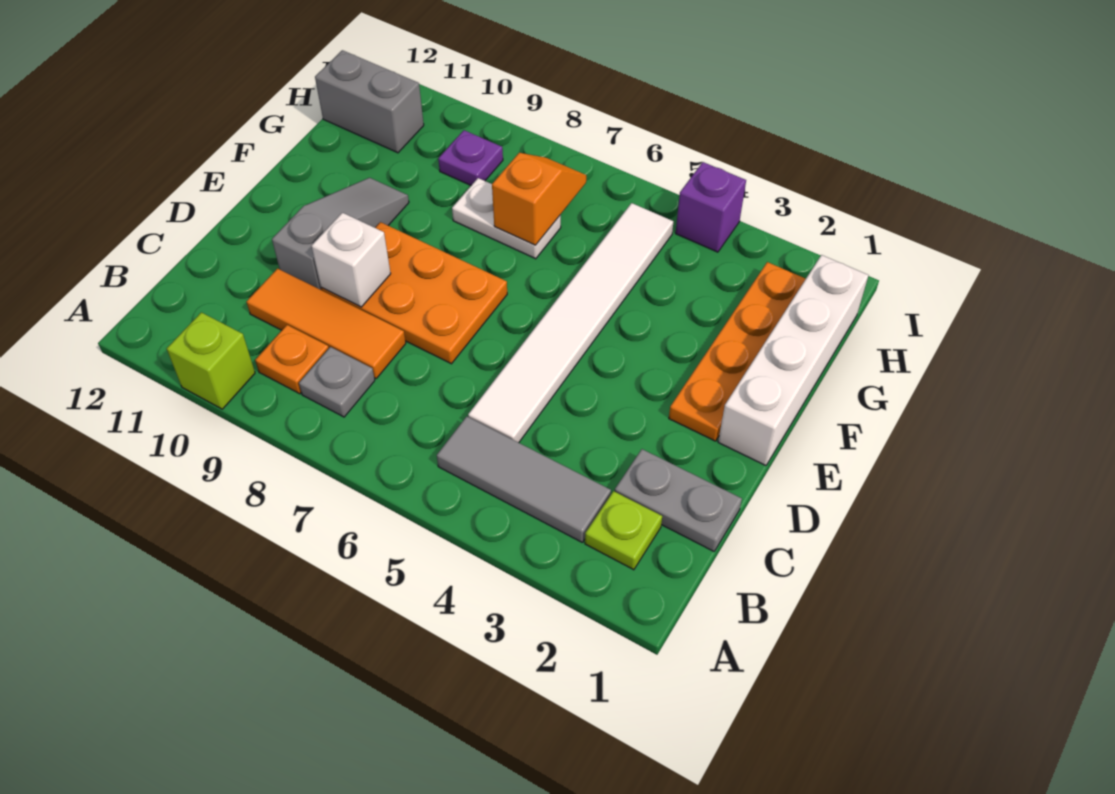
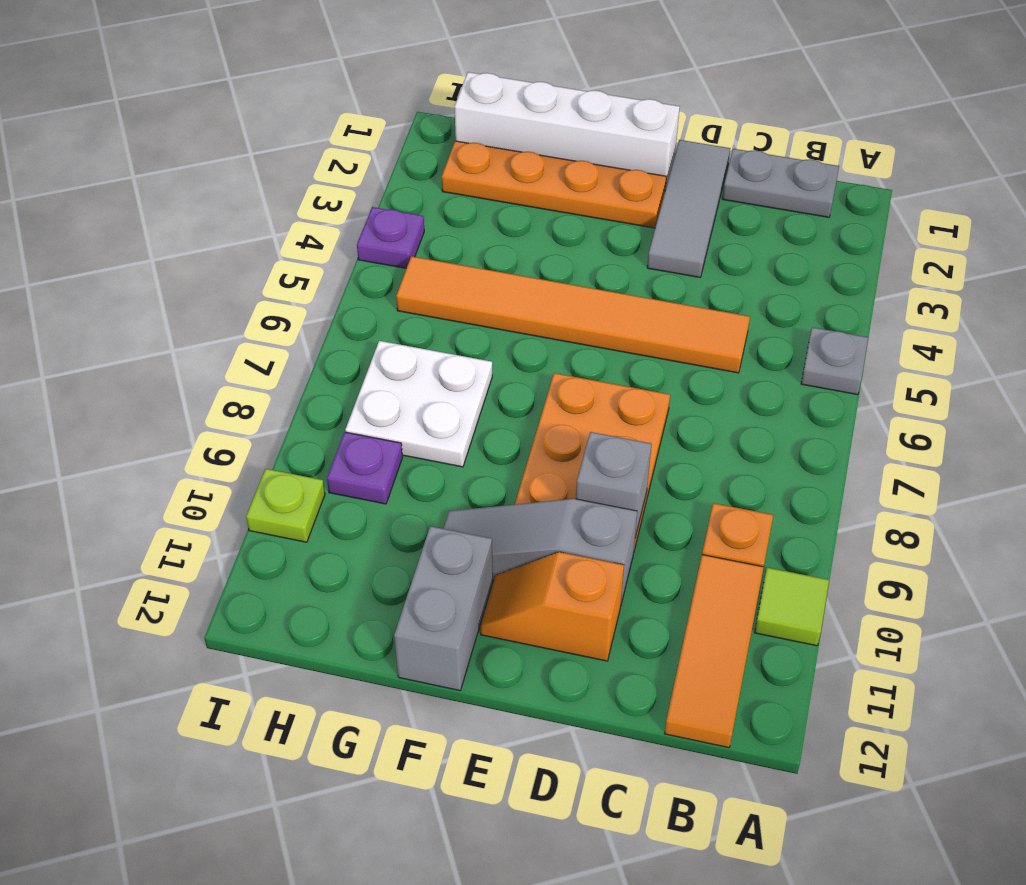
lime 1x1 brick [167,312,255,409] -> lime 1x1 tile [755,568,829,646]
lime 1x1 plate [585,491,662,570] -> lime 1x1 plate moved to [246,469,325,542]
grey 1x3 tile [437,416,611,543] -> grey 1x3 tile moved to [647,140,730,277]
grey 1x1 plate [299,347,375,417] -> grey 1x1 plate moved to [801,327,868,395]
grey 1x2 plate [615,449,742,551] -> grey 1x2 plate turned to [722,149,839,217]
white 1x6 tile [468,203,673,443] -> orange 1x6 tile [396,256,750,373]
orange 1x3 tile [247,269,406,378] -> orange 1x3 tile moved to [665,555,764,748]
white 1x1 brick [312,213,391,307] -> grey 1x1 brick [576,432,651,537]
white 1x2 plate [452,178,561,259] -> white 2x2 plate [345,341,492,467]
orange 1x2 slope [492,153,586,245] -> orange 1x2 slope moved to [480,552,624,661]
grey 1x2 brick [315,50,424,153] -> grey 1x2 brick moved to [394,526,493,690]
purple 1x1 brick [675,162,746,252] -> purple 1x1 plate [357,207,424,268]

